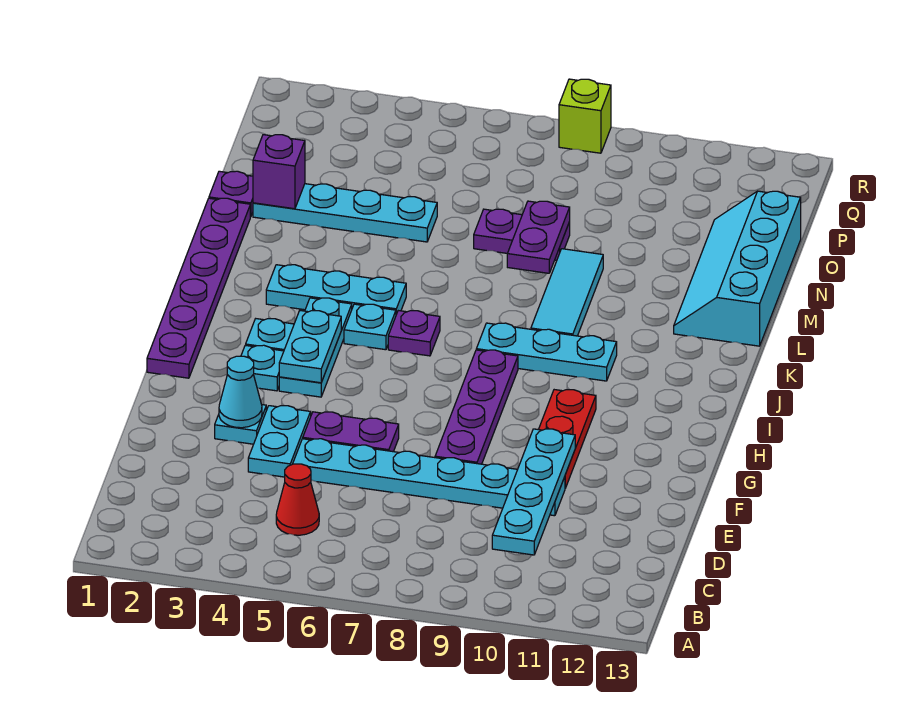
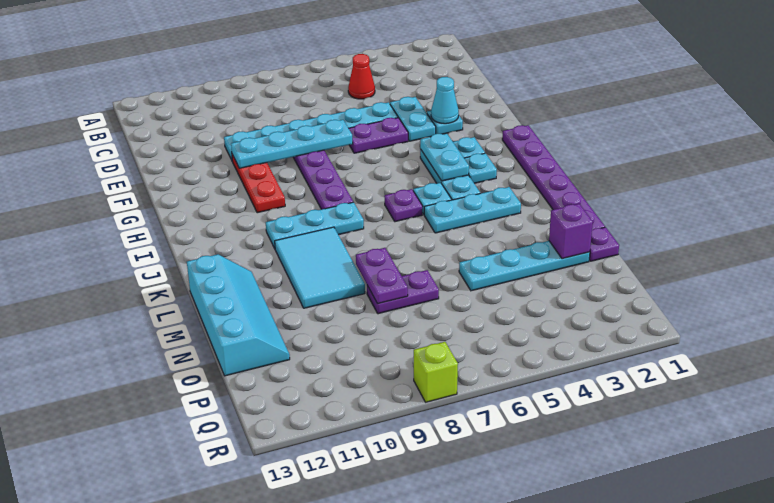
cyan 1x4 plate [492,429,575,555] -> cyan 1x4 plate turned to [231,120,353,168]
cyan 1x3 tile [531,249,603,336] -> cyan 2x3 tile [275,227,365,308]

